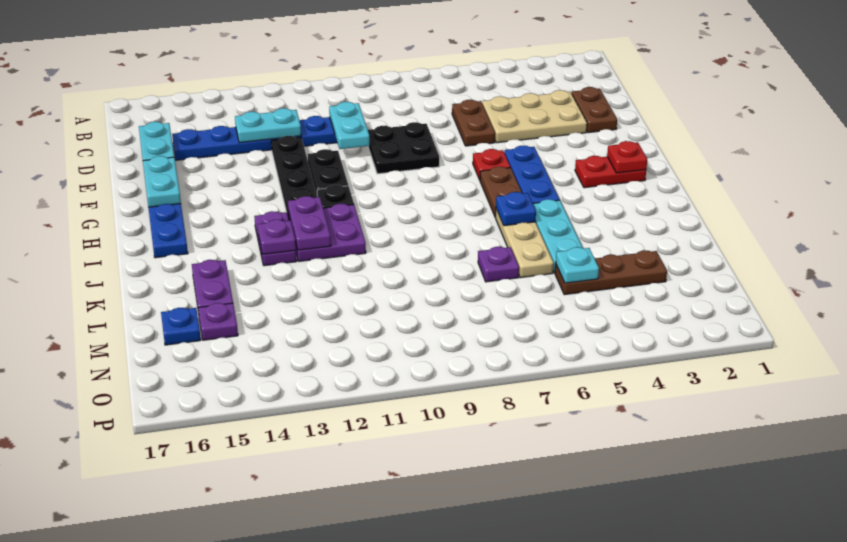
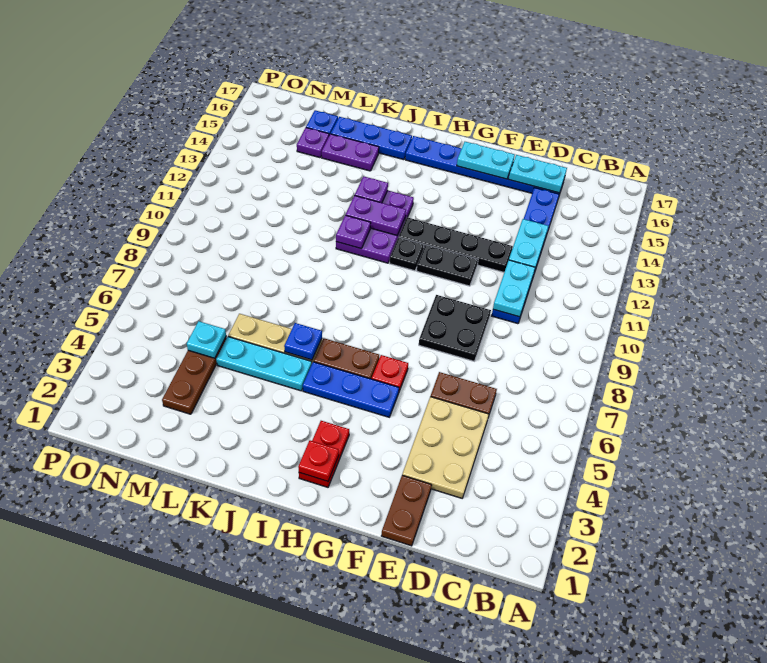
brown 1x2 plate [572,87,617,133] -> brown 1x2 plate turned to [381,475,431,546]
cyan 1x2 plate [329,102,370,149] -> cyan 1x2 plate turned to [493,260,535,317]
none -> blue 1x3 plate [331,117,412,160]
purple 1x1 plate [478,247,519,282] -> purple 1x1 plate moved to [336,215,371,249]

